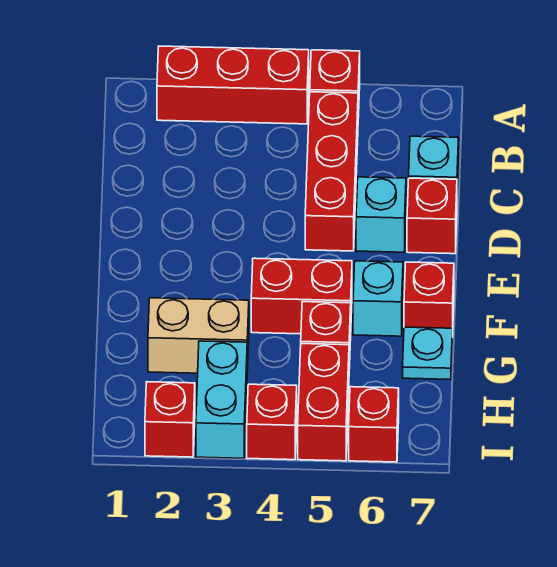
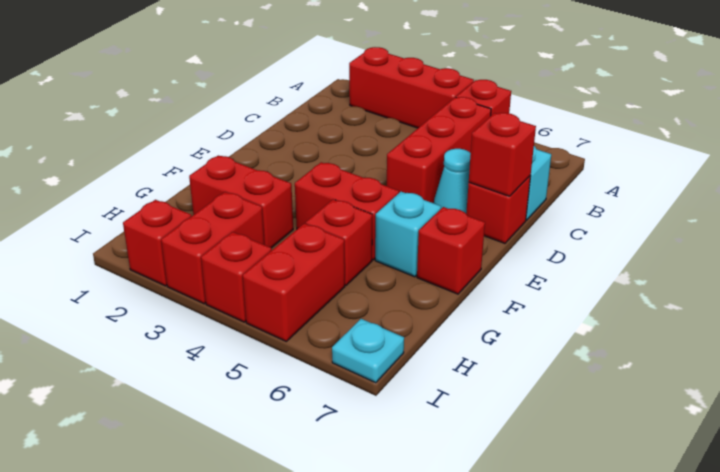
cyan 1x1 brick [356,177,406,252] -> cyan 1x1 cone [434,149,471,213]
tan 1x2 brick [148,298,249,373] -> red 1x2 brick [189,156,293,248]
cyan 1x1 plate [403,327,452,379] -> cyan 1x1 plate moved to [332,319,404,383]
cyan 1x2 brick [196,341,247,458] -> red 1x2 brick [161,192,264,304]
red 1x1 brick [349,387,399,462] -> red 1x1 brick moved to [469,113,536,196]

